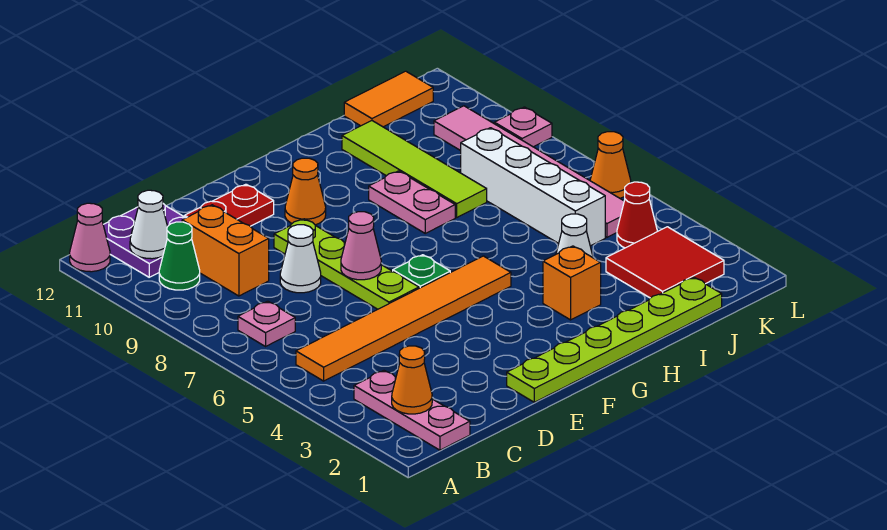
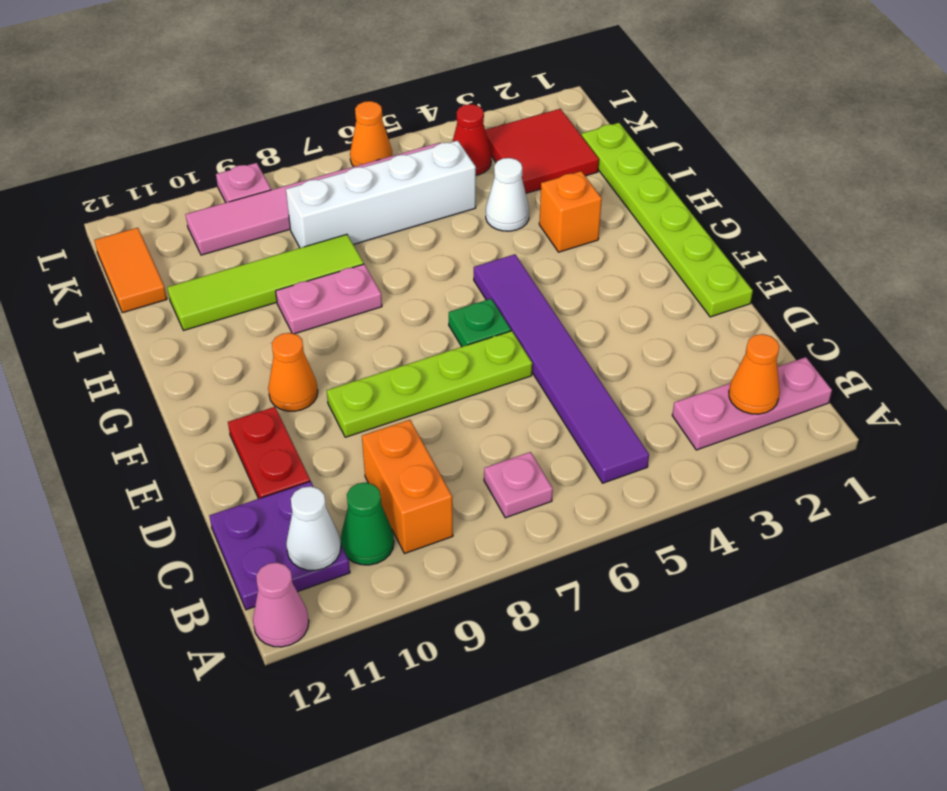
orange 1x6 tile [296,256,511,381] -> purple 1x6 tile [474,254,649,483]
orange 1x2 brick [182,205,269,296] -> orange 1x2 brick turned to [362,420,453,554]
white 1x1 cone [280,225,321,293] -> none
pink 1x1 cone [341,212,381,280] -> none

